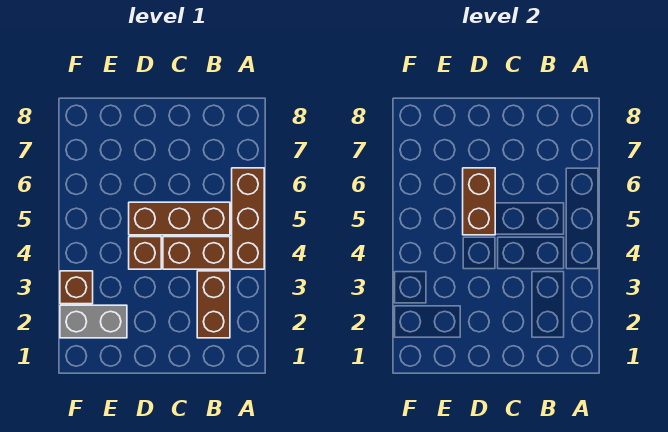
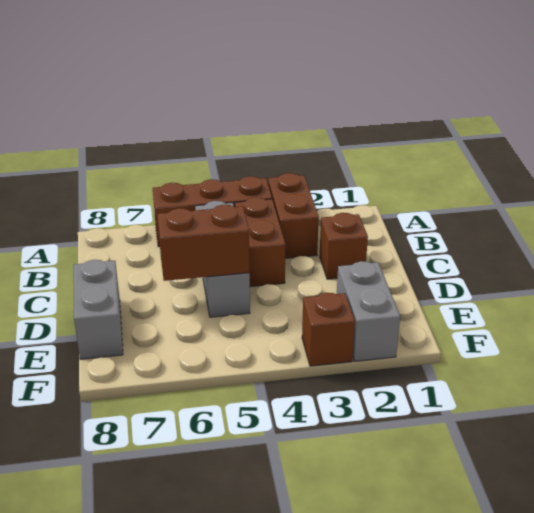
brown 1x2 brick [197,271,230,338] -> brown 1x2 brick turned to [268,173,319,258]
brown 1x3 brick [129,202,230,235] -> grey 1x3 brick [195,201,250,317]
brown 1x1 brick [129,237,161,269] -> brown 1x1 brick moved to [320,213,368,279]
none -> grey 1x2 brick [74,260,123,359]

